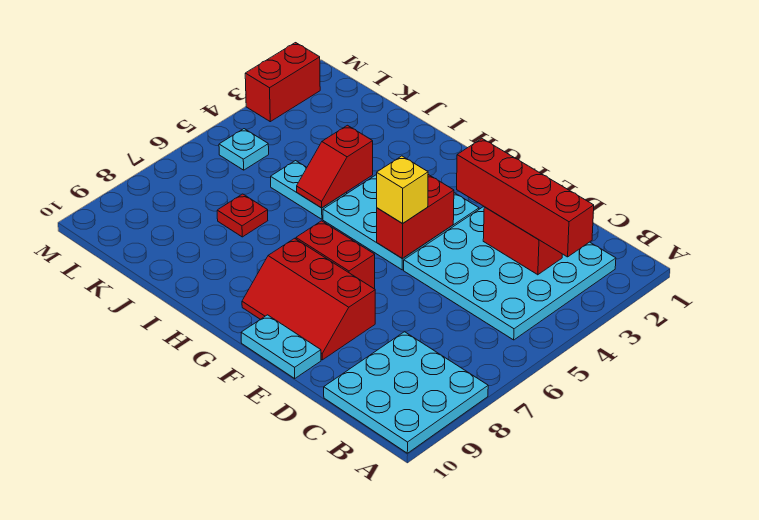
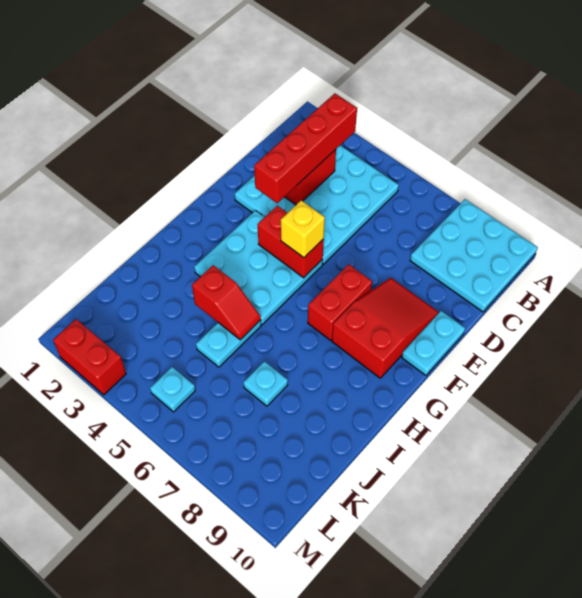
red 2x3 slope [242,238,375,360] -> red 2x3 slope turned to [332,278,439,378]
red 1x1 plate [217,194,268,237] -> cyan 1x1 plate [243,361,288,406]

